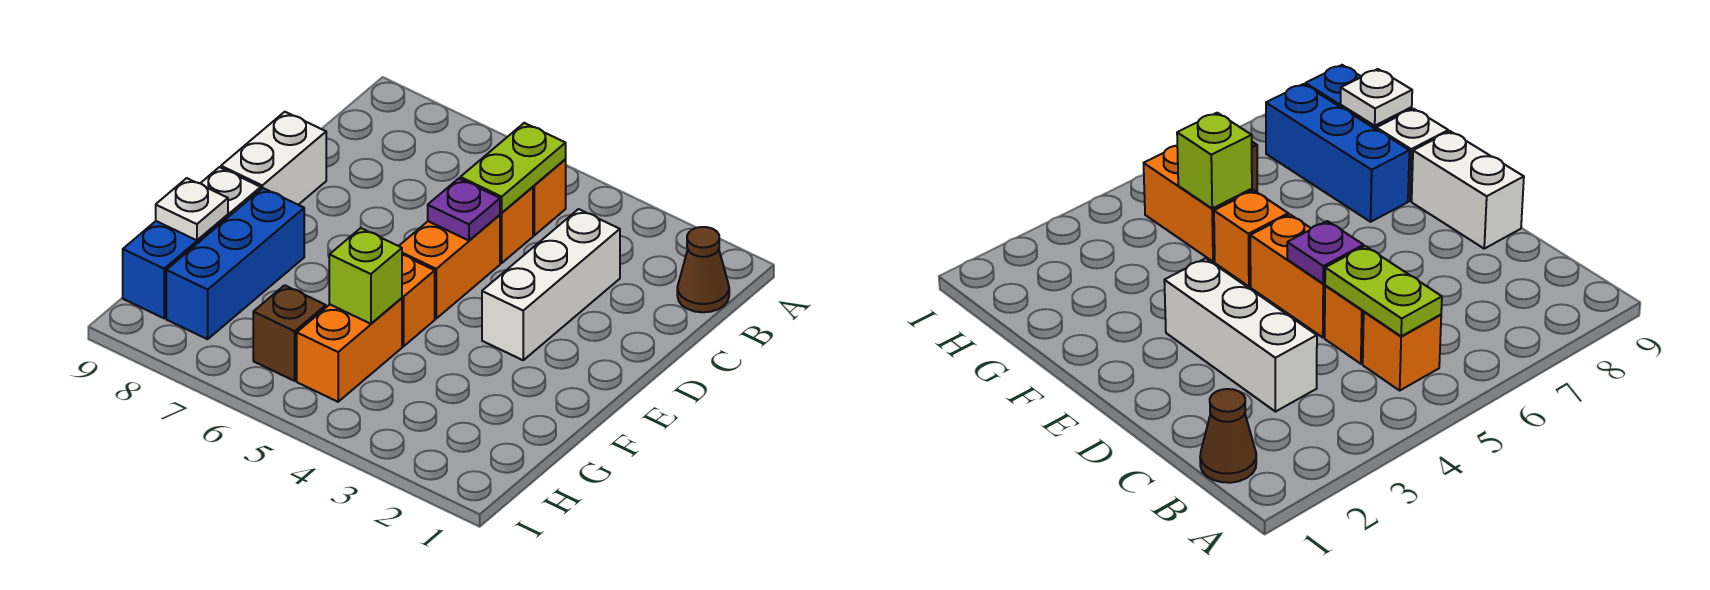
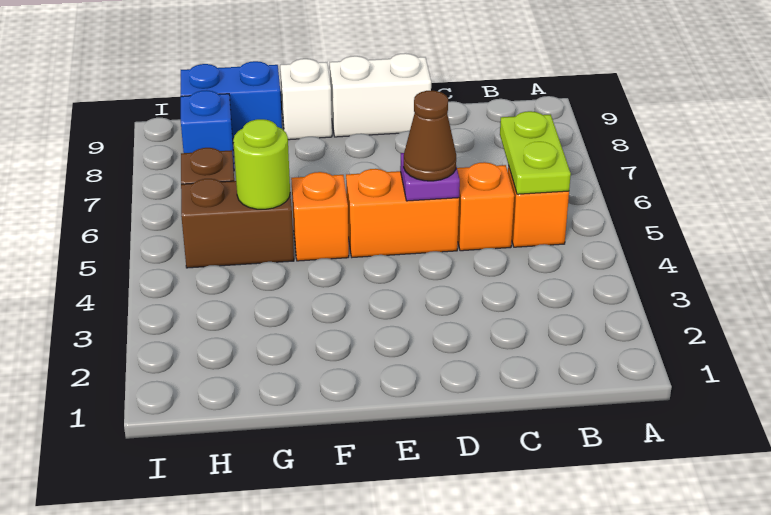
brown 1x1 cone [677,227,729,312] -> brown 1x1 cone moved to [404,91,456,181]
lime 1x2 plate [460,123,566,213] -> lime 1x2 plate turned to [500,111,571,194]
white 1x3 brick [482,209,620,360] -> none
blue 1x3 brick [166,188,304,339] -> blue 1x1 brick [181,90,234,169]
orange 1x2 brick [297,298,402,402] -> brown 1x2 brick [181,179,294,268]
lime 1x1 brick [329,228,402,324] -> lime 1x1 round brick [233,119,290,209]
white 1x1 plate [156,178,228,240] -> none

